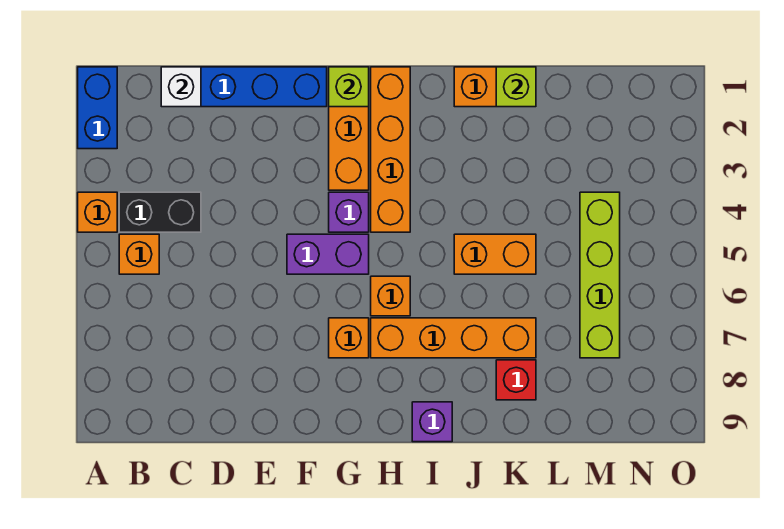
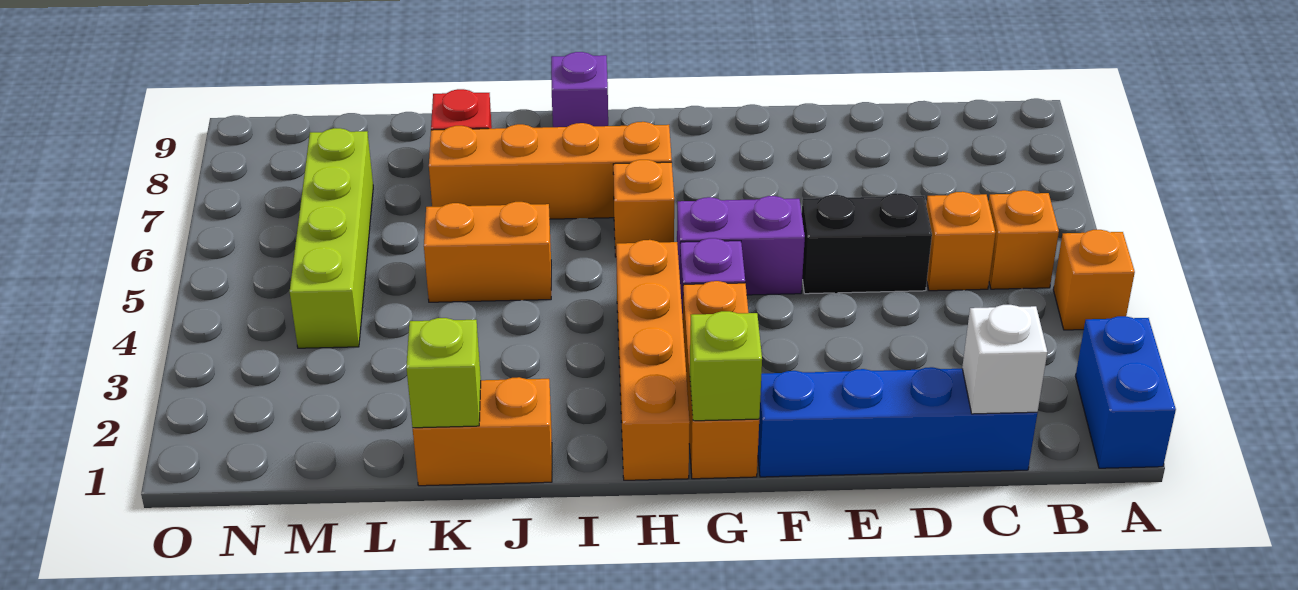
black 1x2 brick [119,192,201,232] -> black 1x2 brick moved to [802,193,932,294]
orange 1x1 brick [329,318,369,358] -> orange 1x1 brick moved to [926,192,995,291]

